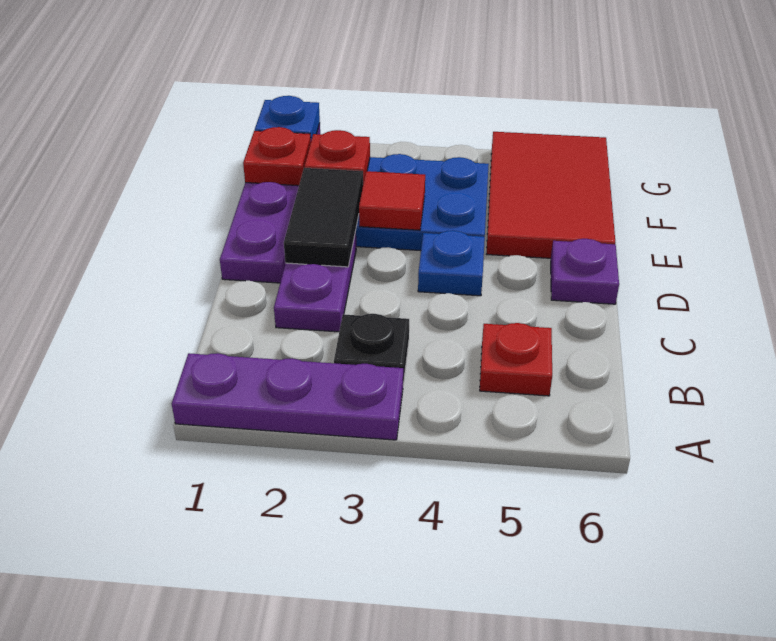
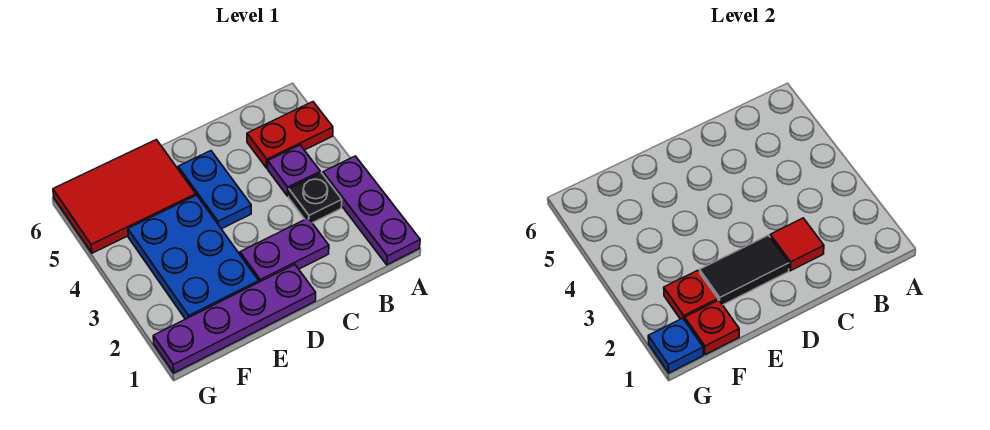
red 1x1 plate [480,323,552,396] -> red 1x2 plate [247,102,333,168]
blue 1x1 plate [418,231,485,296] -> blue 1x2 plate [178,151,251,229]
purple 1x1 plate [551,239,619,304] -> purple 1x1 plate moved to [268,145,320,196]
red 1x1 tile [359,171,425,230] -> red 1x1 tile moved to [770,218,824,271]

